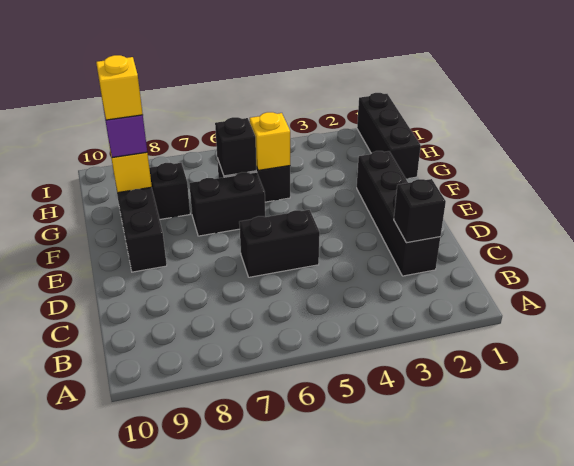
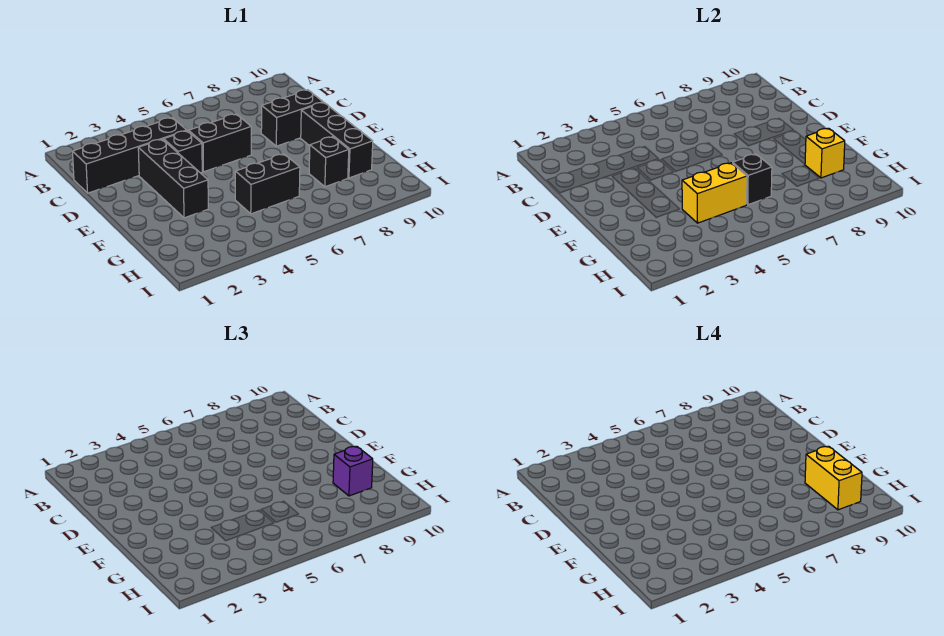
black 1x4 brick [357,151,440,276] -> black 1x4 brick turned to [72,118,187,193]
black 1x1 brick [394,179,446,243] -> black 1x1 brick moved to [164,131,202,173]
black 1x2 brick [189,172,265,236] -> black 1x2 brick moved to [261,90,323,146]
black 1x3 brick [357,93,421,179] -> black 1x3 brick moved to [138,139,208,218]
yellow 1x1 brick [250,112,290,171] -> yellow 1x2 brick [682,163,747,223]
yellow 1x1 brick [96,55,143,120] -> yellow 1x2 brick [805,446,862,510]

